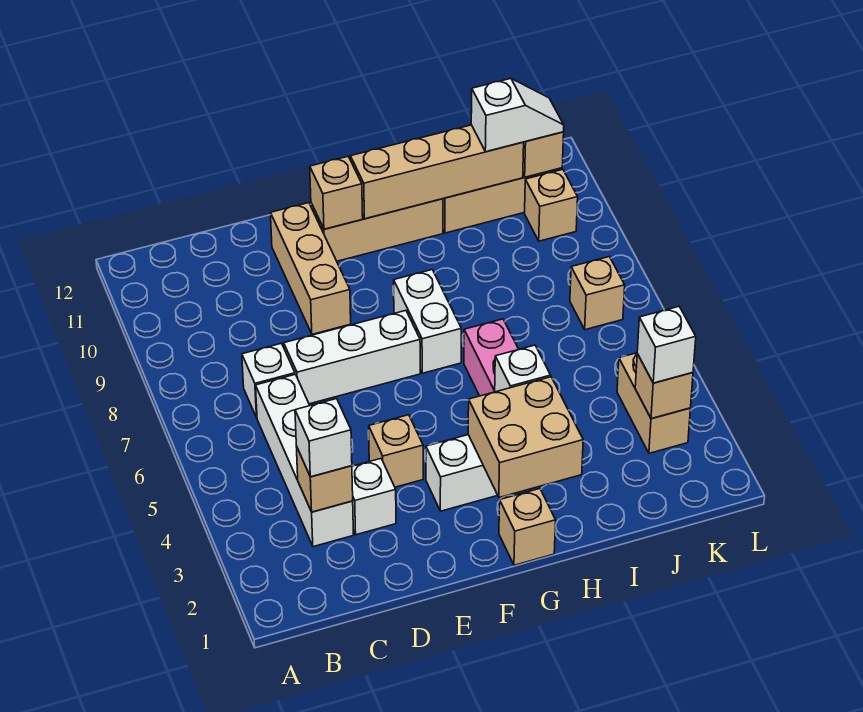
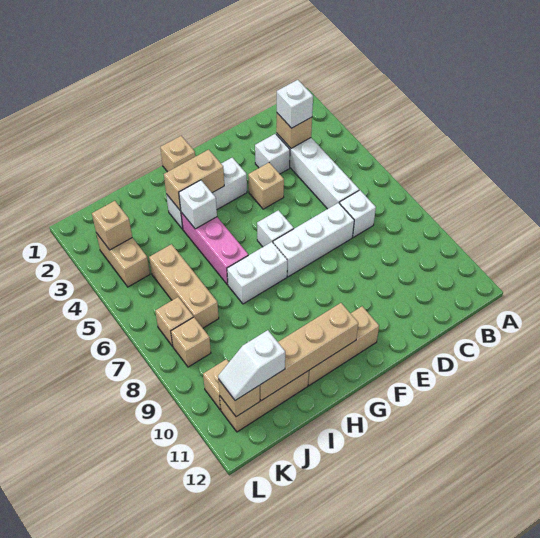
tan 1x3 brick [270,203,351,334] -> tan 1x3 brick moved to [149,244,219,328]
tan 1x1 brick [310,157,363,229] -> tan 1x1 brick moved to [171,317,211,367]
tan 2x2 brick [468,377,583,498] -> tan 1x2 brick [164,150,224,211]
white 1x2 brick [394,270,461,373] -> white 1x2 brick turned to [227,242,287,304]
white 1x1 brick [637,307,696,383] -> white 1x1 brick moved to [257,210,294,247]

